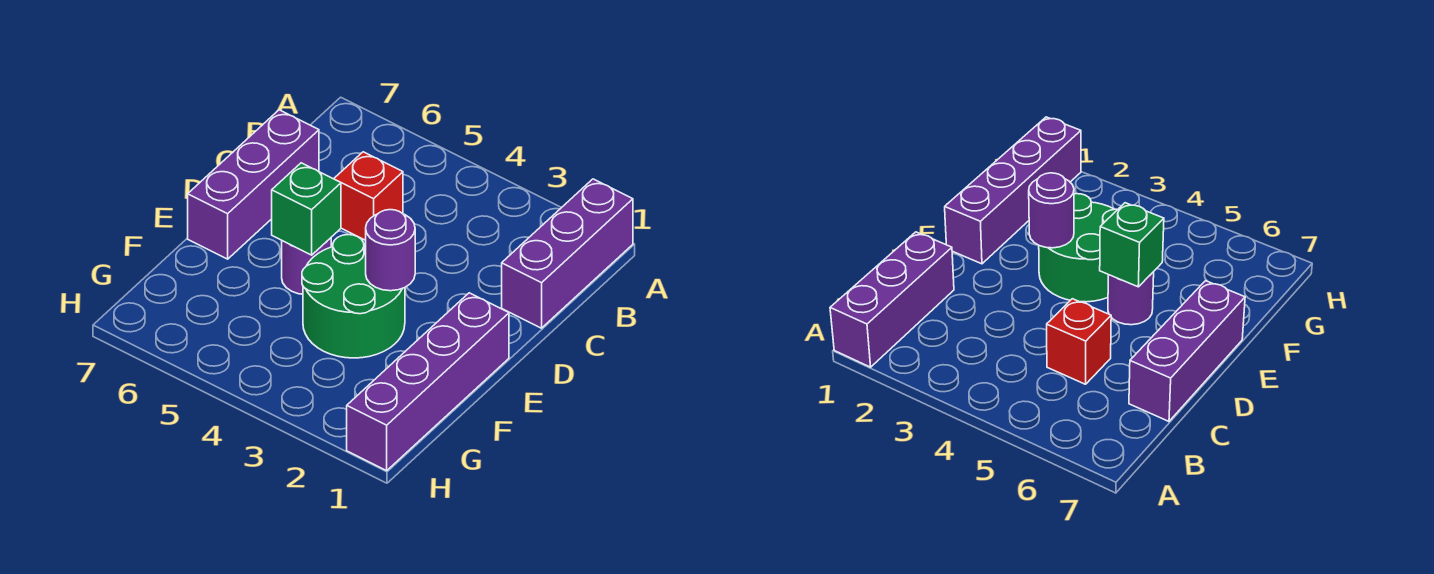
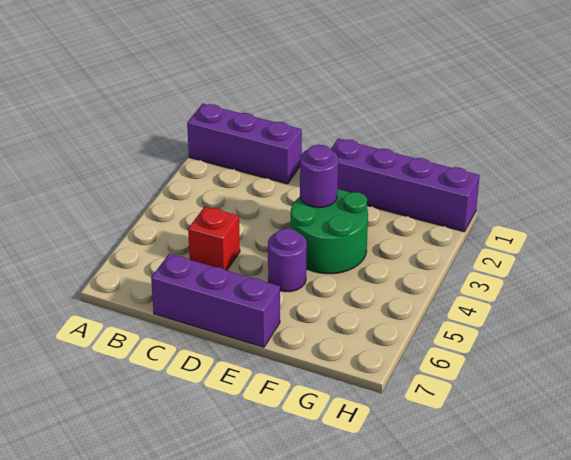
green 1x1 brick [272,163,341,255] -> none

